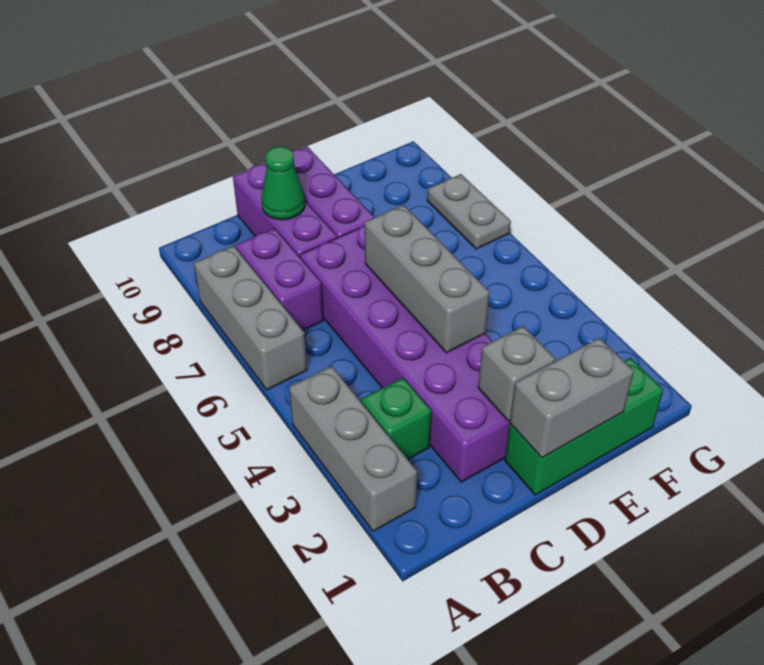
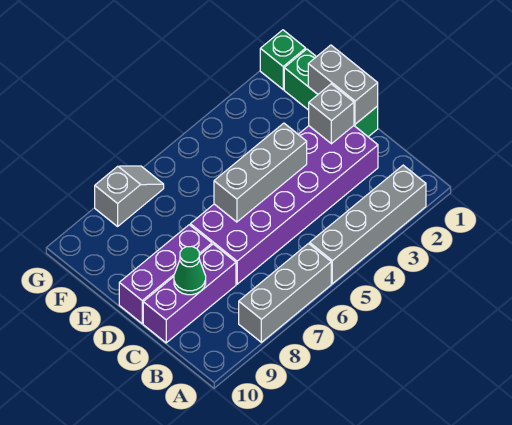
grey 1x3 brick [289,366,417,531] -> grey 1x4 brick [310,165,426,284]
green 1x1 brick [361,378,431,459] -> green 1x1 brick moved to [260,30,306,89]
purple 1x2 brick [236,228,323,330] -> none
grey 1x2 plate [427,174,511,249] -> grey 1x2 slope [95,166,164,226]

